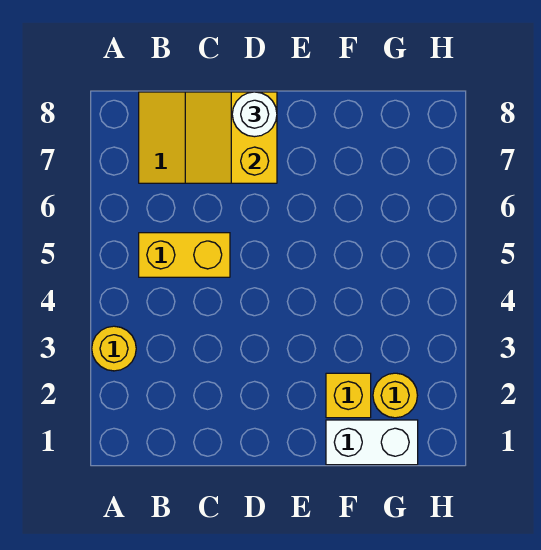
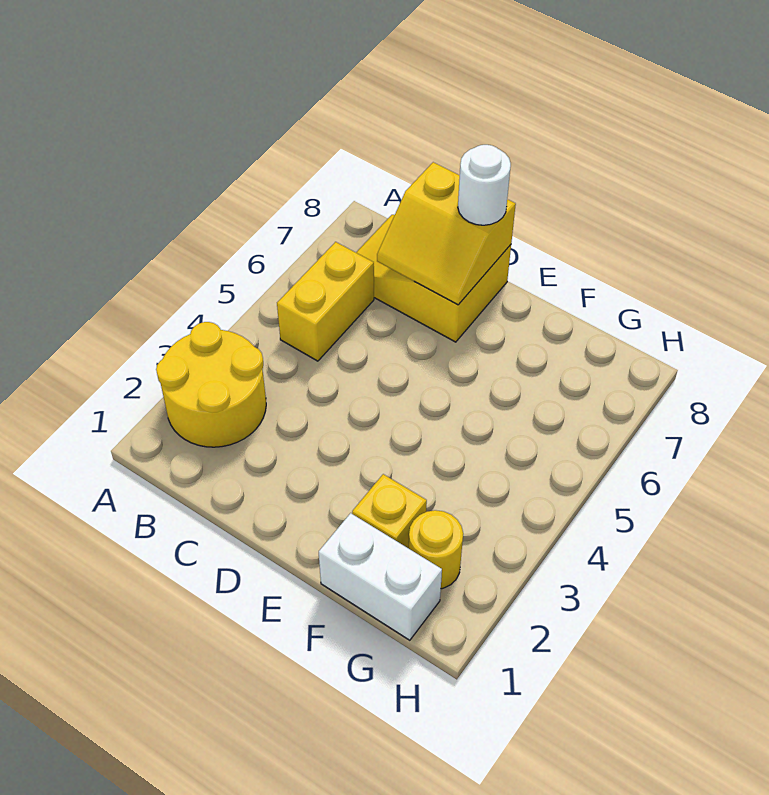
yellow 1x1 round brick [92,326,136,371] -> yellow 2x2 round brick [156,322,266,447]
yellow 1x2 brick [139,233,230,277] -> yellow 1x2 brick turned to [277,242,374,361]
yellow 2x2 slope [185,92,277,183] -> yellow 2x2 slope turned to [377,162,516,305]

